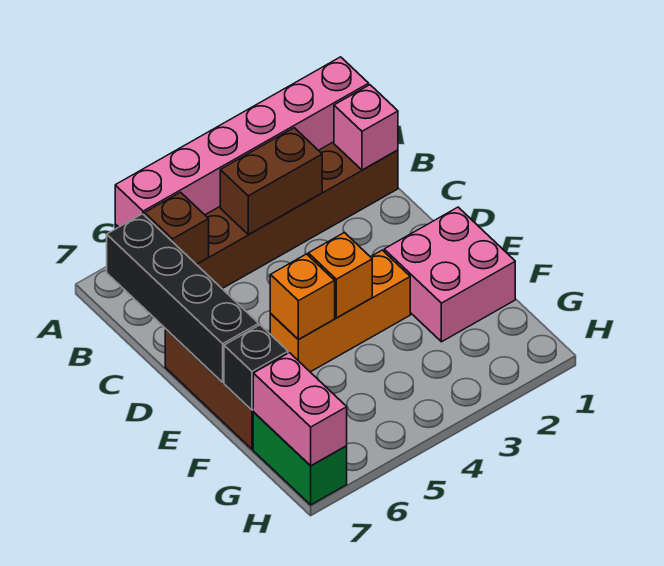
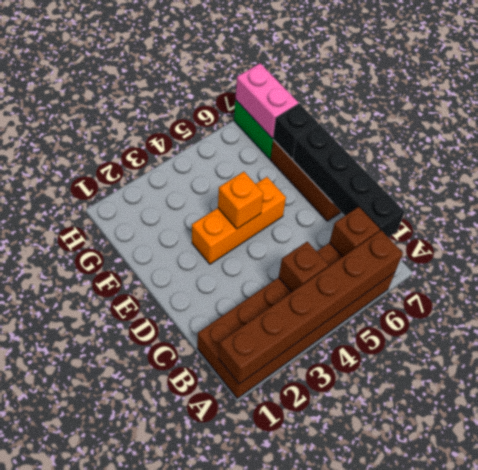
pink 1x6 brick [115,57,369,227] -> brown 1x6 brick [219,230,403,384]
pink 1x1 brick [334,85,398,170] -> none
brown 1x2 brick [220,128,322,234] -> brown 1x1 brick [279,242,328,292]
pink 2x2 brick [384,207,515,342] -> none
orange 1x1 brick [270,254,335,340] -> none

